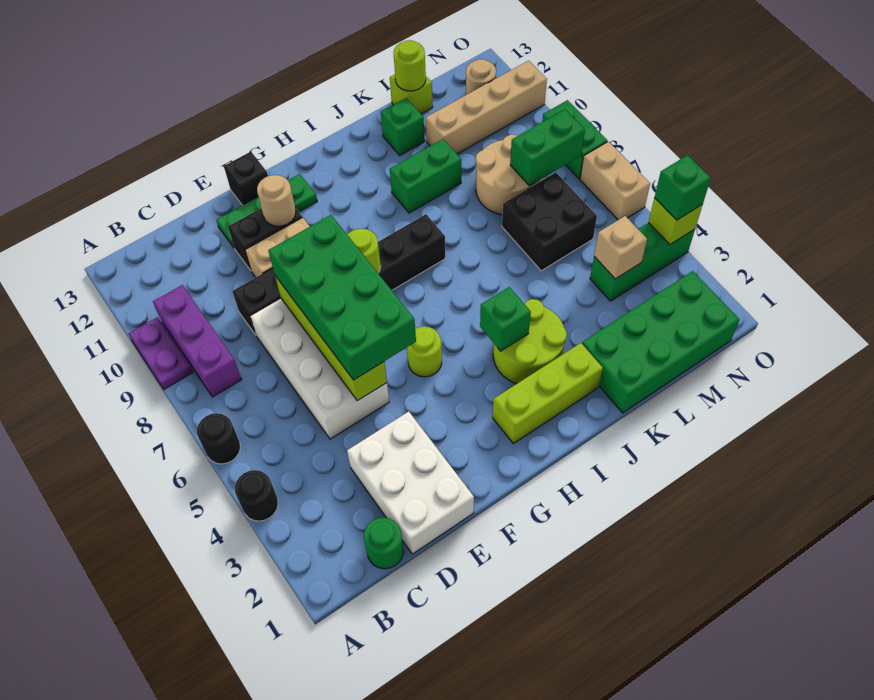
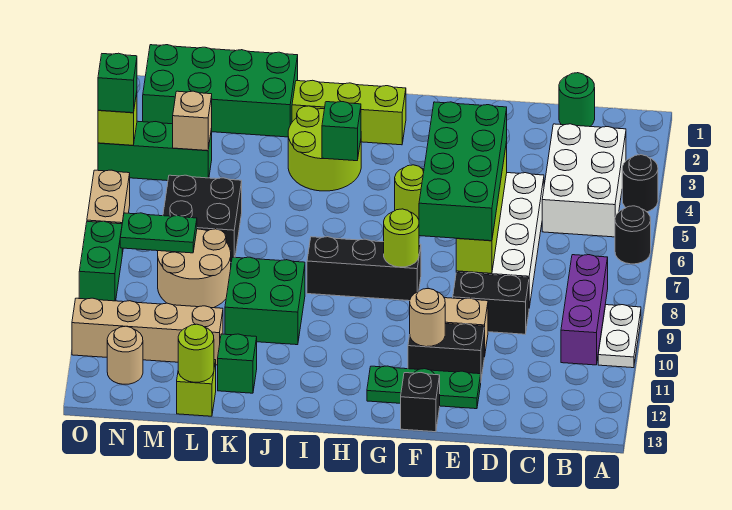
purple 1x2 plate [129,317,193,389] -> white 1x2 plate [598,305,641,368]
white 2x3 brick [347,412,474,554] -> white 2x3 brick moved to [542,124,626,237]
green 1x2 brick [390,139,461,213] -> green 2x2 brick [225,257,305,345]
green 1x2 brick [510,109,585,186] -> green 1x2 plate [120,213,197,253]

